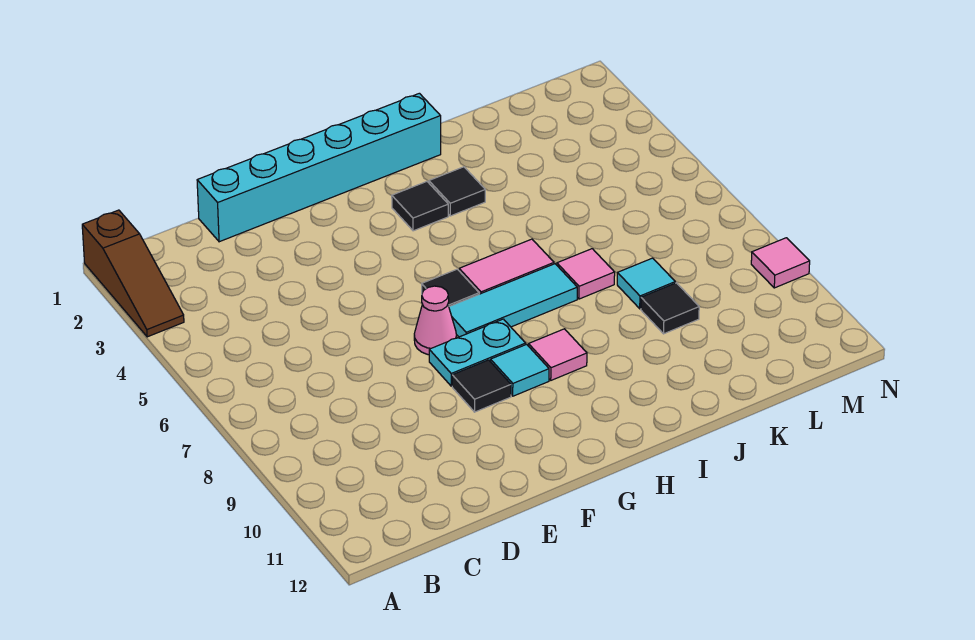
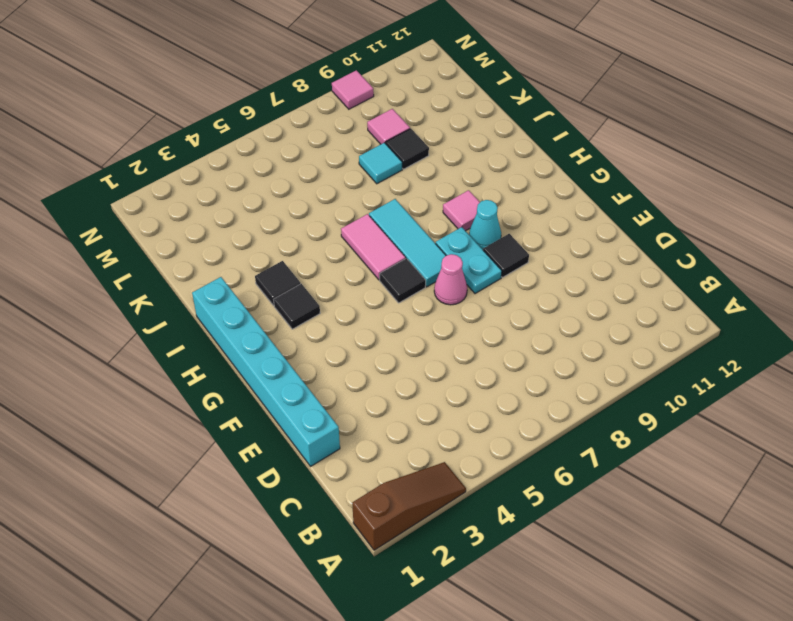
cyan 1x1 tile [491,344,549,396] -> cyan 1x1 cone [469,200,501,249]
pink 1x1 tile [557,249,615,299] -> pink 1x1 tile moved to [367,109,410,144]

